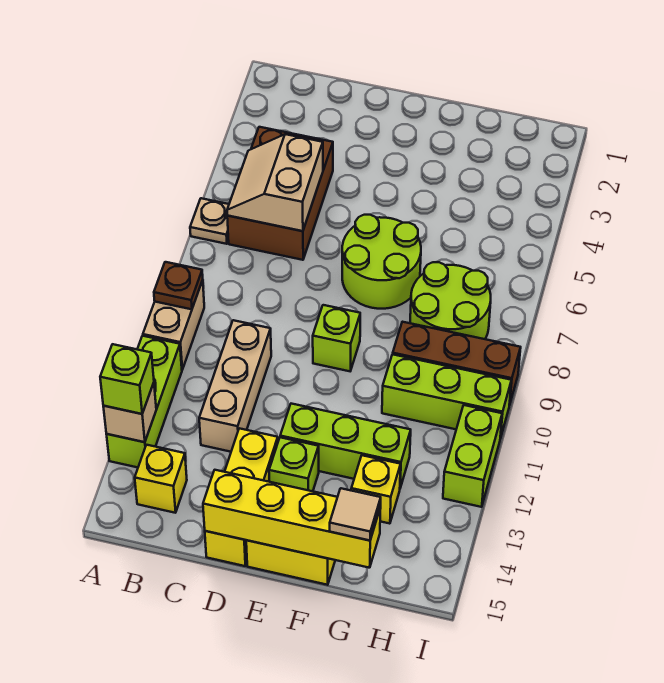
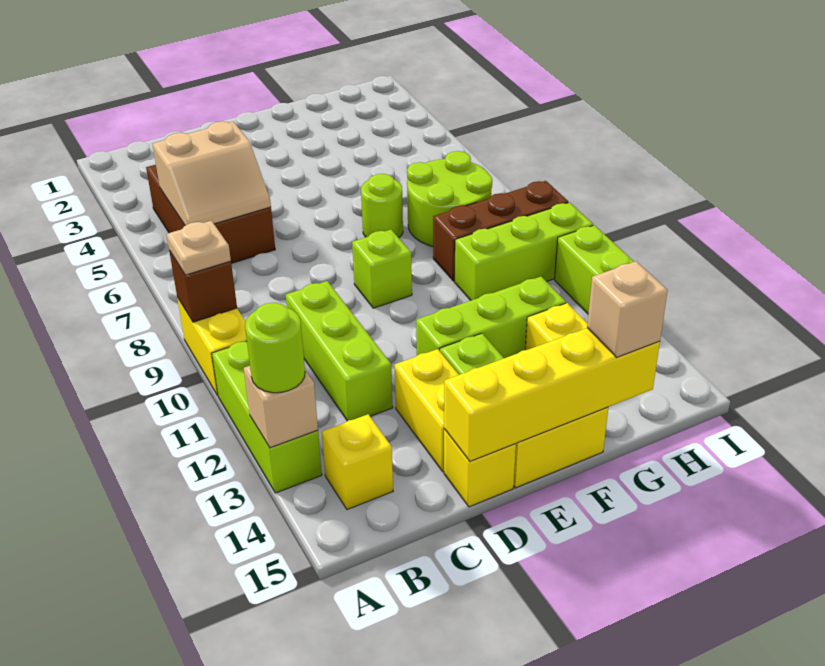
tan 1x1 plate [190,198,229,244] -> tan 1x1 plate moved to [167,221,231,275]
tan 1x2 brick [143,280,204,370] -> yellow 1x2 brick [177,298,247,396]
brown 1x1 plate [154,262,203,309] -> brown 1x1 brick [169,251,237,322]
lime 1x1 brick [100,344,154,414] -> lime 1x1 round brick [245,303,305,393]
tan 2x2 slope [227,134,323,231] -> tan 2x2 slope turned to [153,121,271,226]
tan 1x3 brick [199,320,271,452] -> lime 1x3 brick [286,281,393,421]
lime 2x2 round brick [342,215,421,309] -> lime 1x1 round brick [361,174,403,238]
tan 1x1 tile [330,488,381,541] -> tan 1x1 brick [587,261,668,357]

